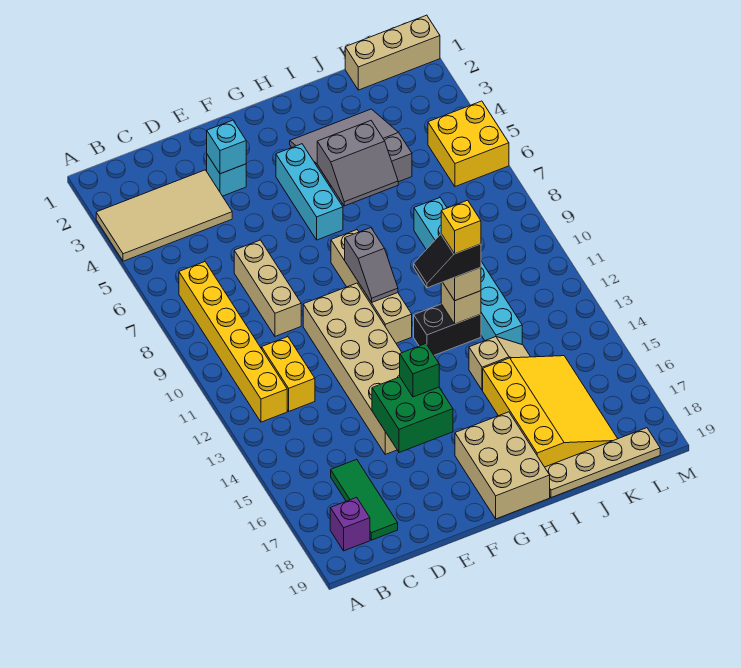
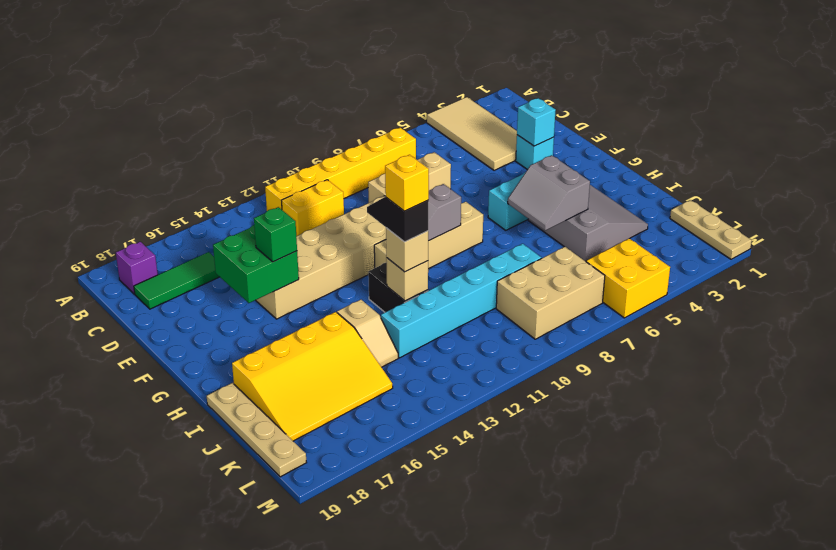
tan 2x3 brick [455,412,550,519] -> tan 2x3 brick moved to [496,247,605,339]
tan 1x3 brick [345,15,440,90] -> tan 1x3 plate [670,200,752,259]

